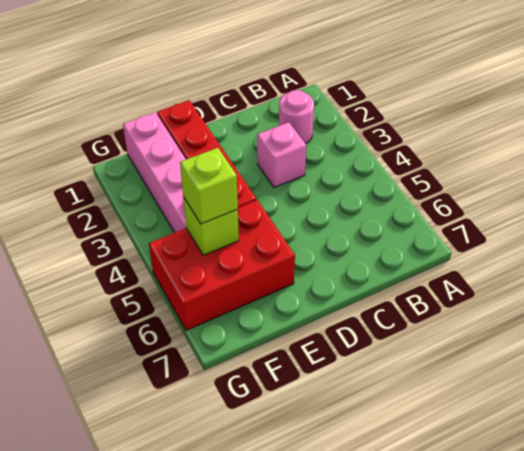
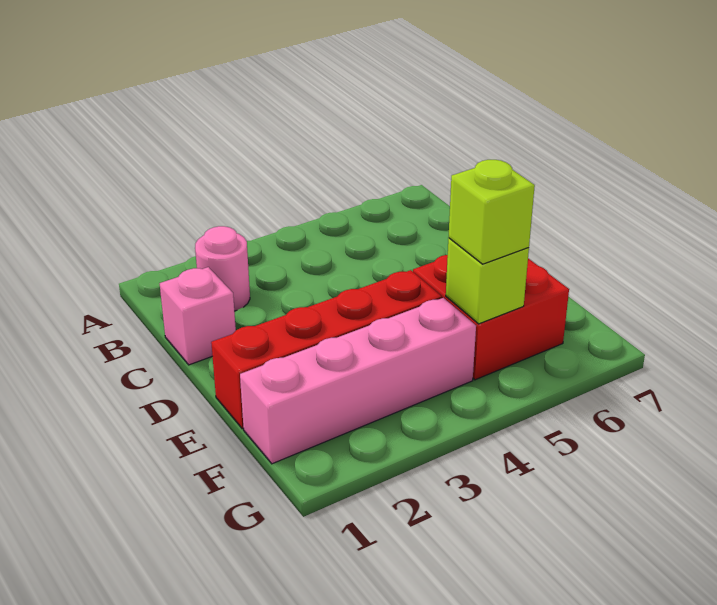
pink 1x1 brick [257,122,306,188] -> pink 1x1 brick moved to [160,267,236,365]
red 2x3 brick [149,200,295,330] -> red 2x2 brick [413,255,569,380]

